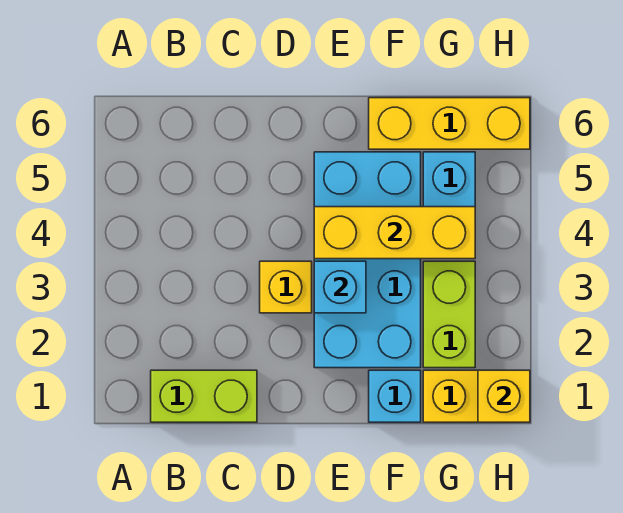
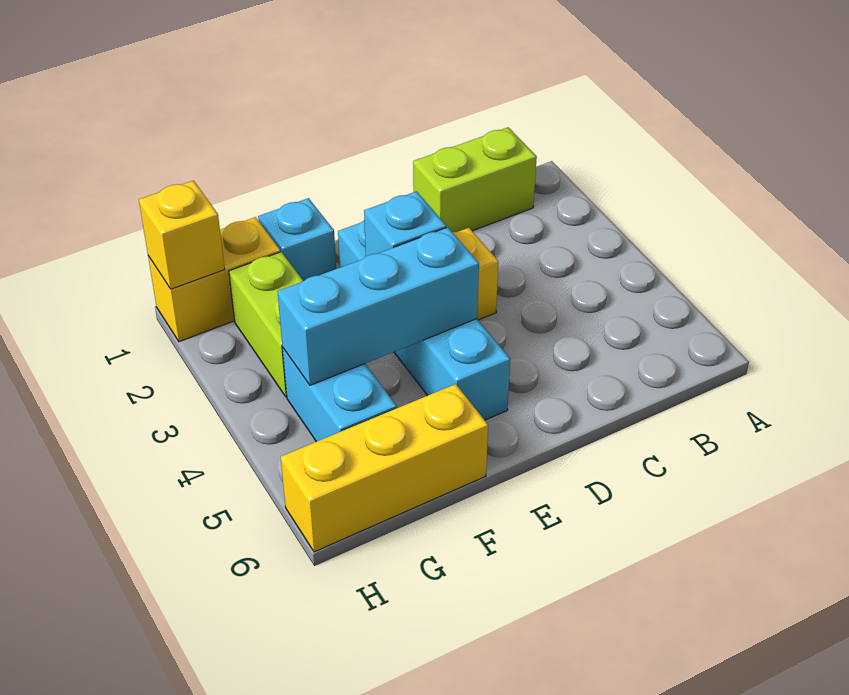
cyan 2x4 brick [314,152,421,368] -> cyan 1x4 brick [338,221,510,420]
yellow 1x3 brick [314,207,475,259] -> cyan 1x3 brick [277,227,479,385]

